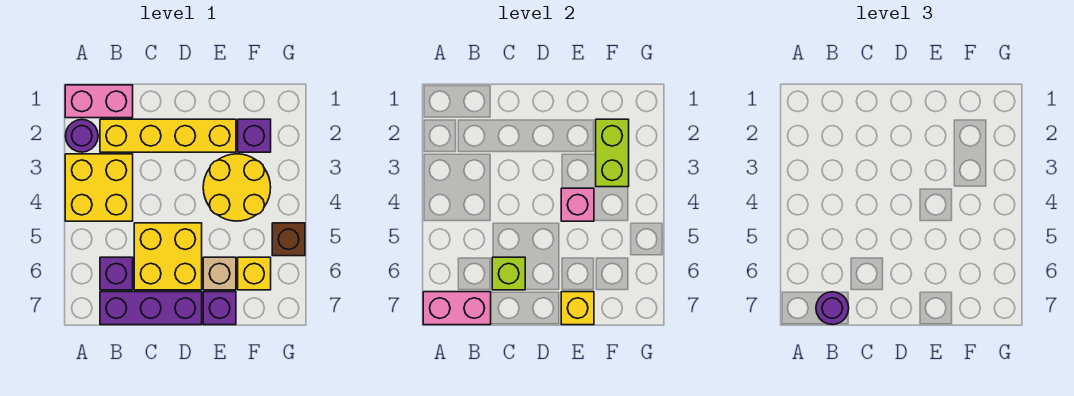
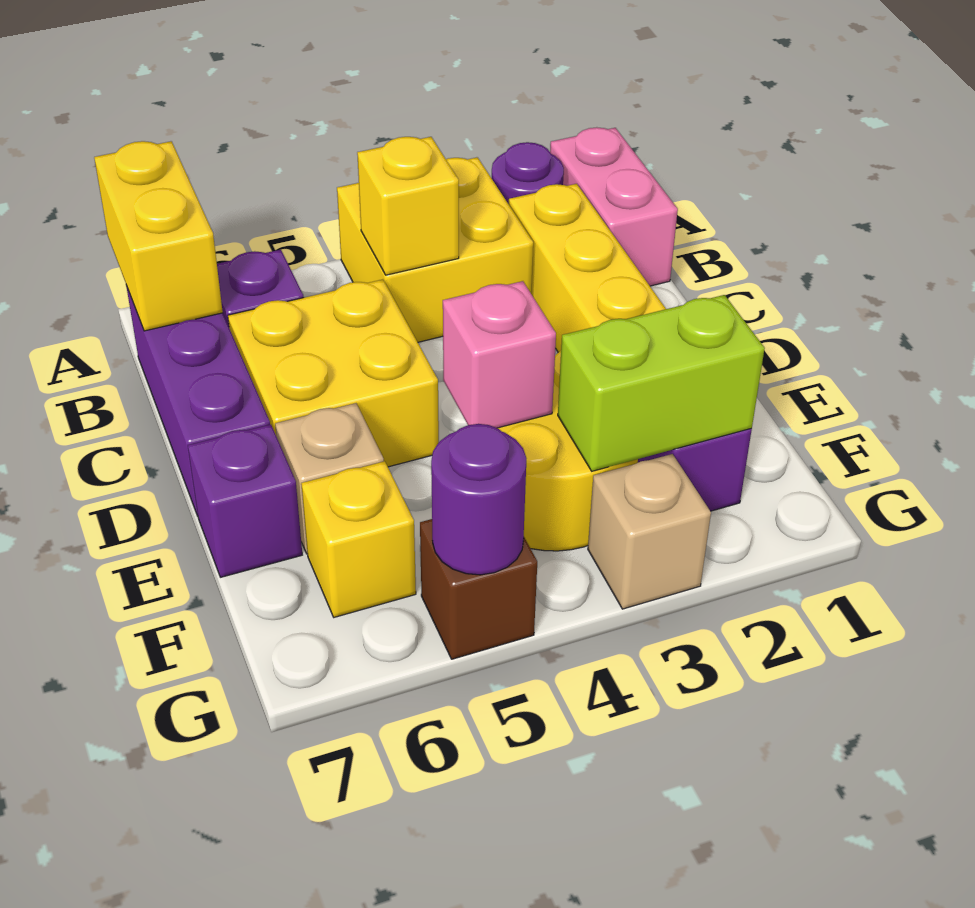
pink 1x2 brick [423,292,491,325] -> yellow 1x2 brick [94,141,223,331]
purple 1x1 round brick [816,292,849,325] -> purple 1x1 round brick moved to [431,424,526,575]
lime 1x1 brick [492,257,525,290] -> none
yellow 1x1 brick [561,292,594,325] -> yellow 1x1 brick moved to [357,137,459,275]
none -> tan 1x1 brick [588,454,711,609]

